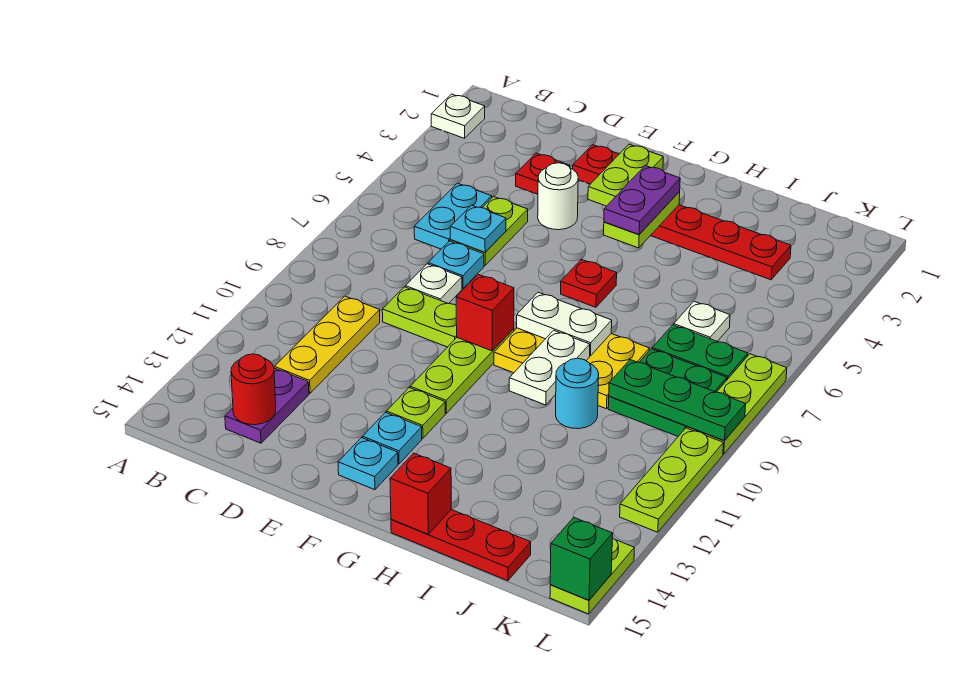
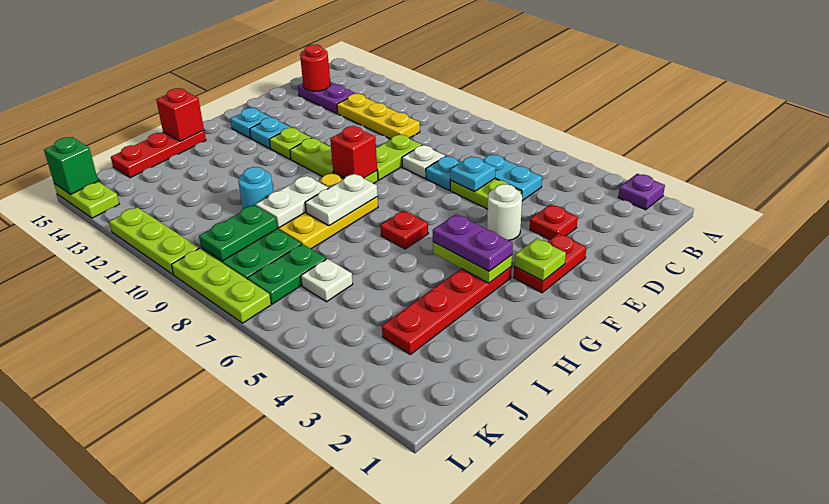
white 1x1 plate [431,94,485,138] -> purple 1x1 plate [618,174,665,210]
lime 1x2 plate [588,144,663,206] -> lime 1x1 plate [514,238,566,281]
white 1x2 plate [509,330,590,405] -> white 1x2 plate turned to [256,176,328,228]
green 1x3 plate [609,360,746,441] -> green 1x2 plate [199,205,277,261]

